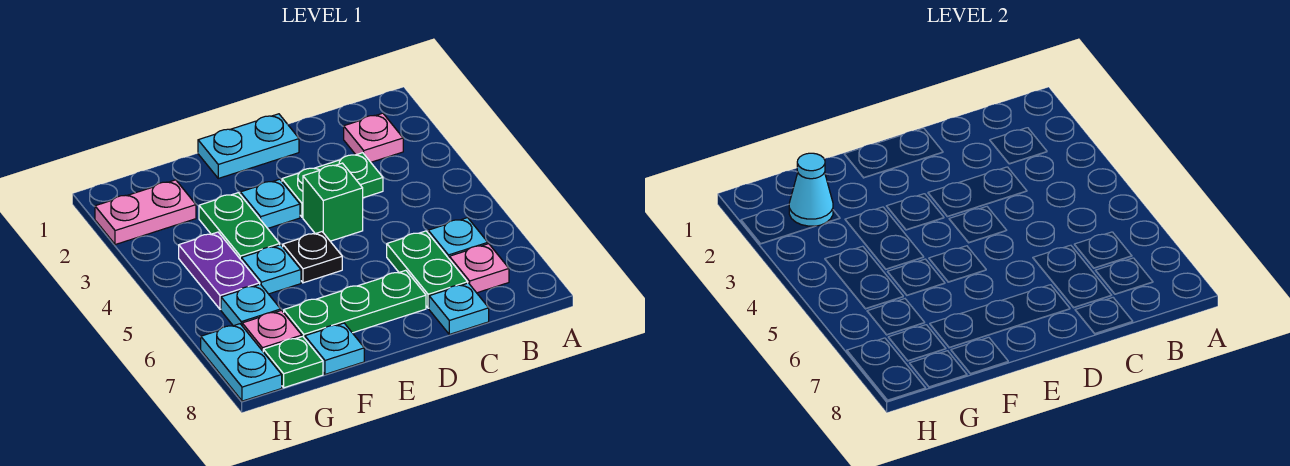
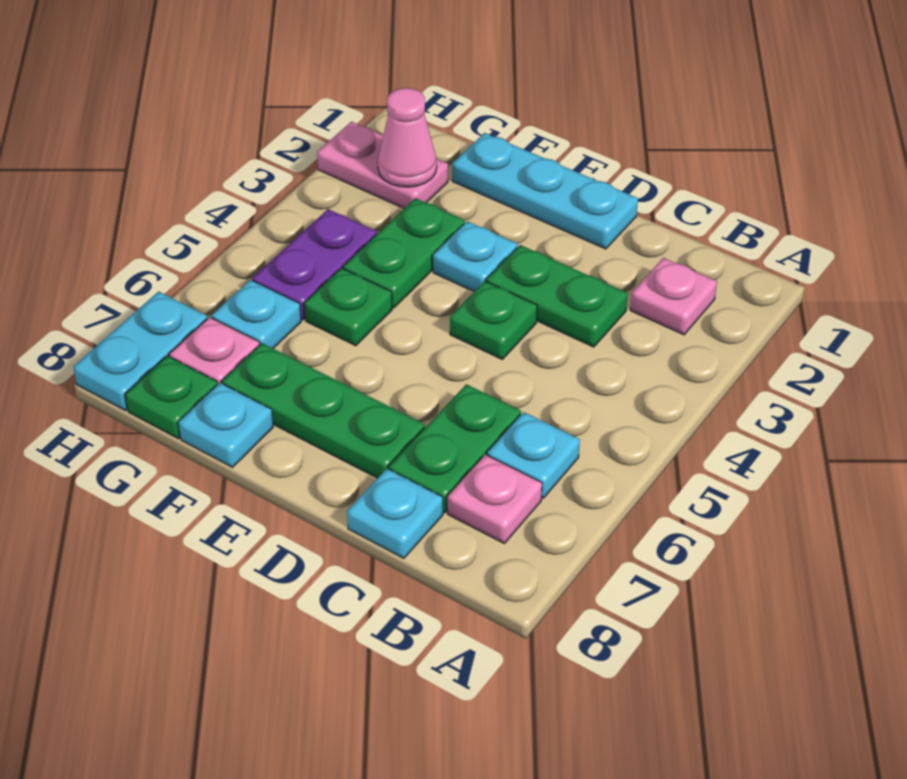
cyan 1x2 plate [198,114,299,178] -> cyan 1x3 plate [452,133,638,249]
green 1x1 brick [303,163,363,241] -> green 1x1 plate [450,281,537,359]
black 1x1 plate [283,232,342,283] -> none
cyan 1x1 plate [241,245,301,294] -> green 1x1 plate [304,268,392,346]
cyan 1x1 cone [789,153,833,226] -> pink 1x1 cone [378,88,437,187]

